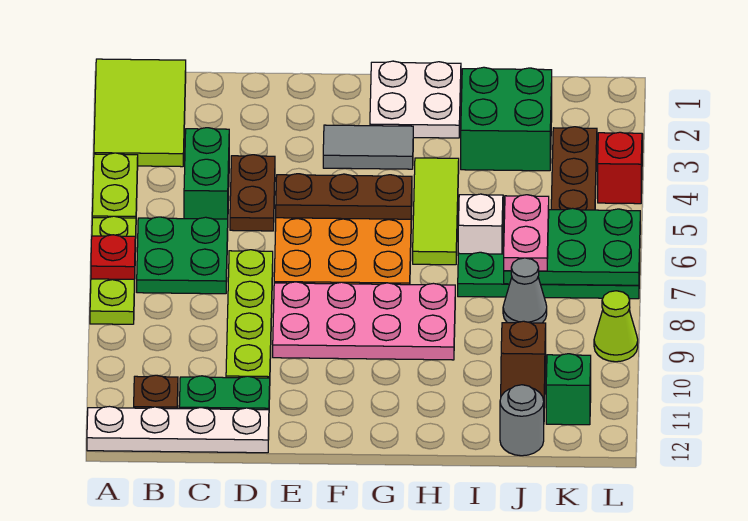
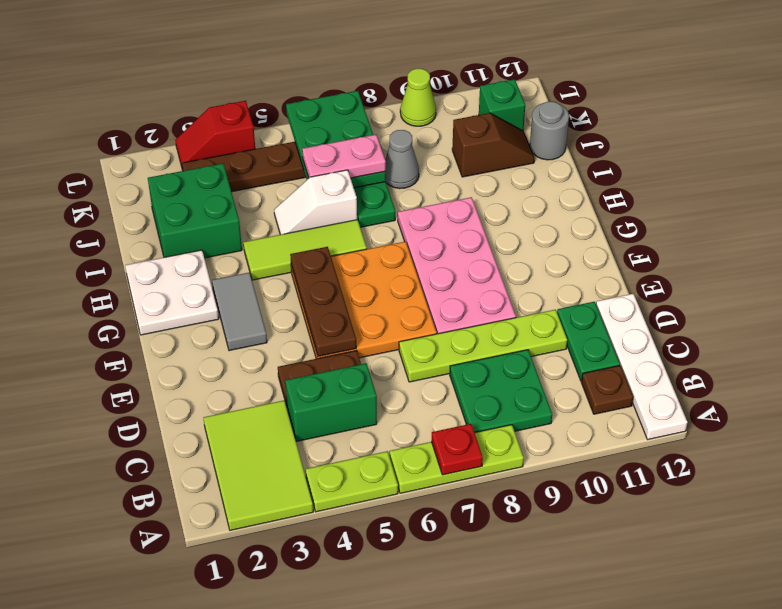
lime 2x3 tile [94,59,186,167] -> lime 2x3 tile turned to [203,400,313,530]
green 2x2 plate [137,217,228,294] -> green 2x2 plate moved to [450,350,552,433]

